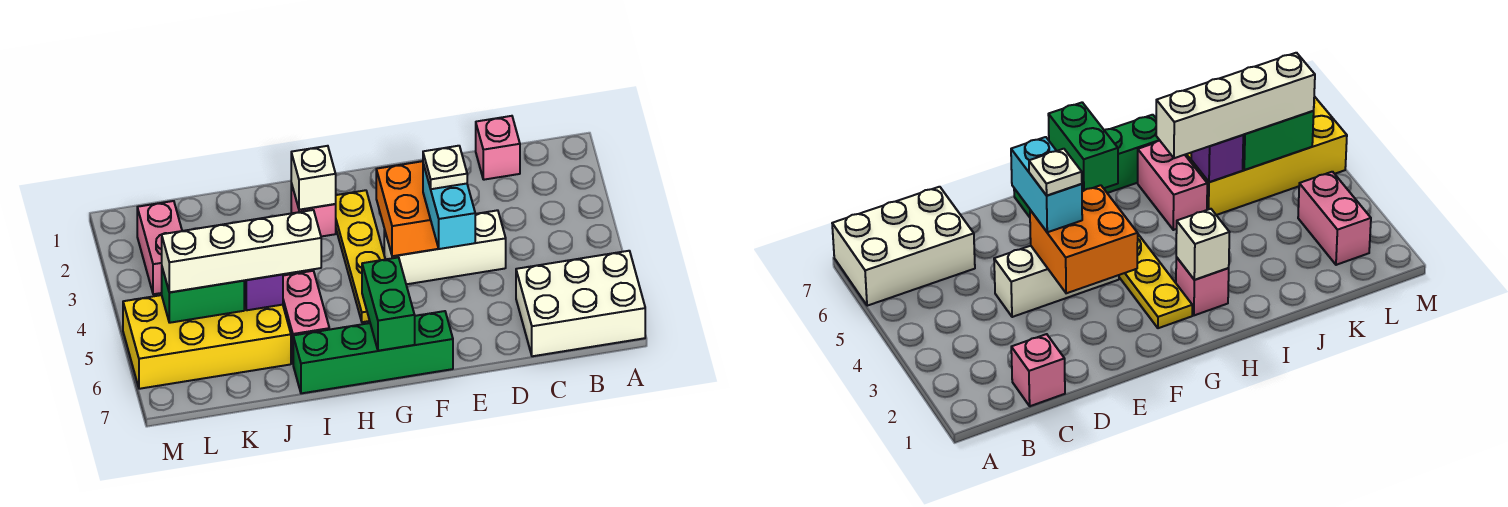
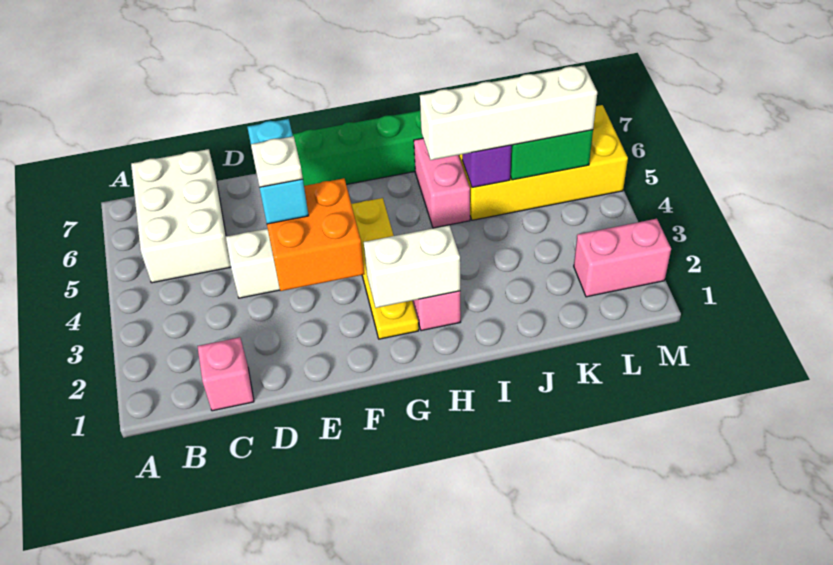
white 2x3 brick [516,251,645,356] -> white 2x3 brick turned to [131,149,231,283]
green 1x2 brick [362,257,415,351] -> none
white 1x1 brick [291,146,336,210] -> white 1x2 brick [364,225,460,308]
pink 1x2 brick [137,201,182,294] -> pink 1x2 brick turned to [574,219,671,297]

